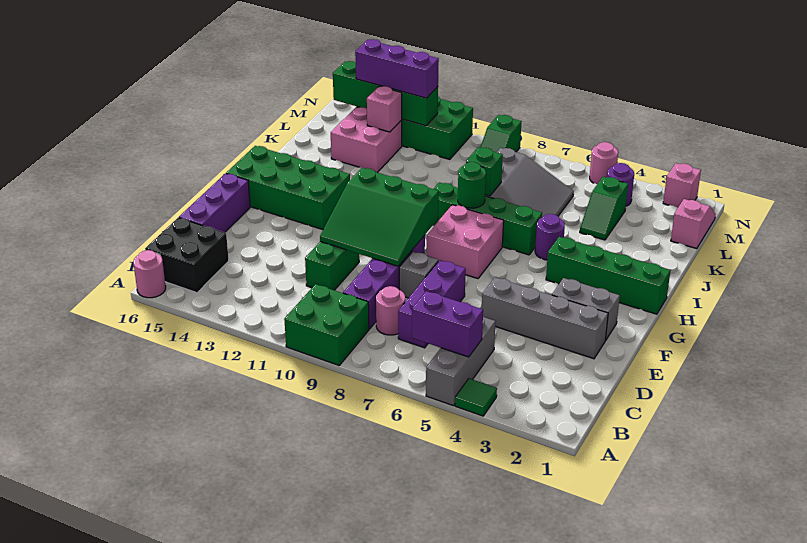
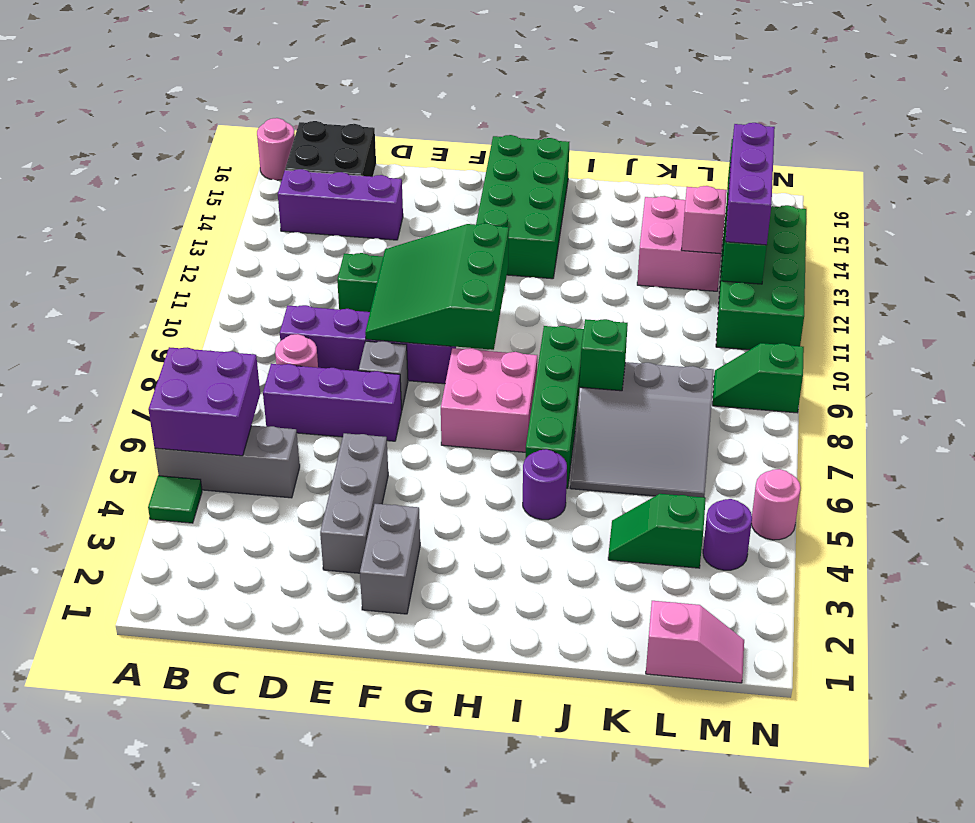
green 2x2 brick [284,284,369,365] -> none
purple 1x2 brick [412,291,483,357] -> purple 2x2 brick [148,347,260,456]
purple 1x3 brick [179,173,250,233] -> purple 1x3 brick moved to [278,169,403,240]
grey 1x4 brick [482,277,608,359] -> grey 1x3 brick [320,433,388,573]
green 1x4 brick [546,237,670,314] -> none
green 1x1 round brick [458,162,486,208] -> none
pink 1x1 brick [663,163,701,207] -> none

